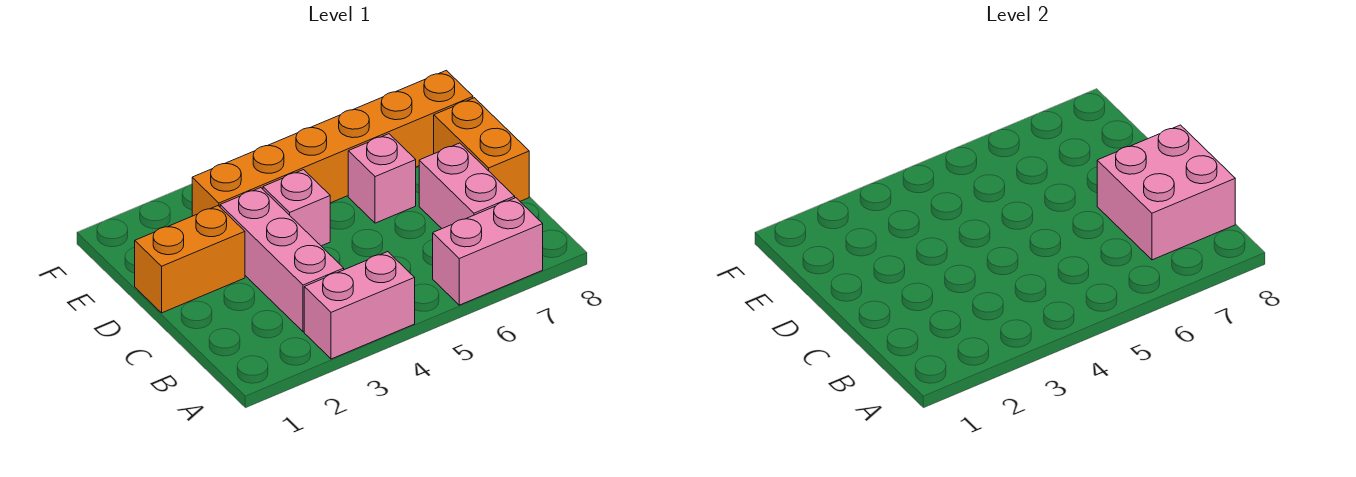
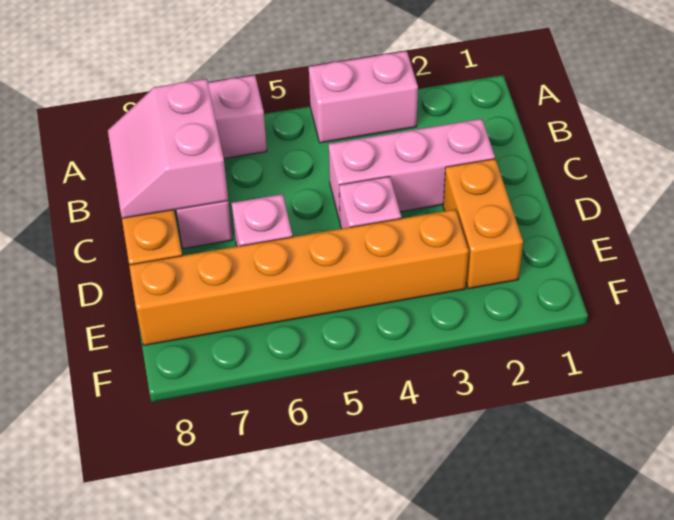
pink 1x3 brick [220,188,344,332] -> pink 1x3 brick turned to [329,119,495,221]
pink 2x2 brick [1097,125,1235,260] -> pink 2x2 slope [108,79,228,218]
orange 1x2 brick [135,206,245,313] -> orange 1x2 brick turned to [443,159,523,289]

